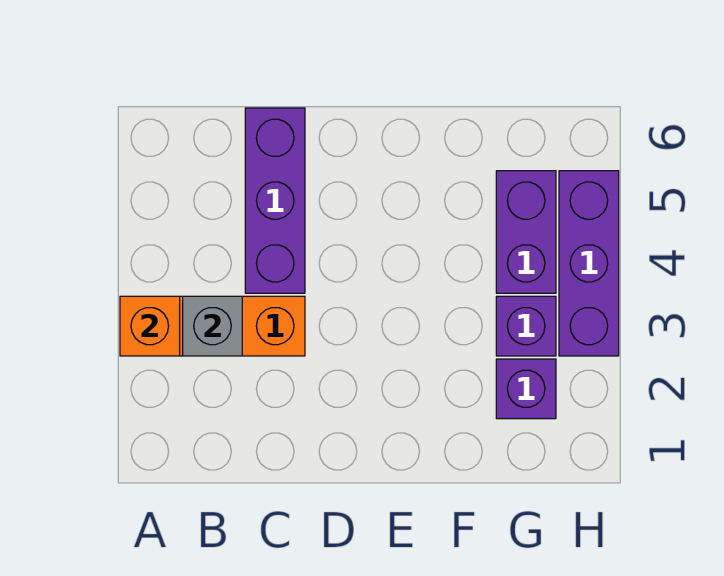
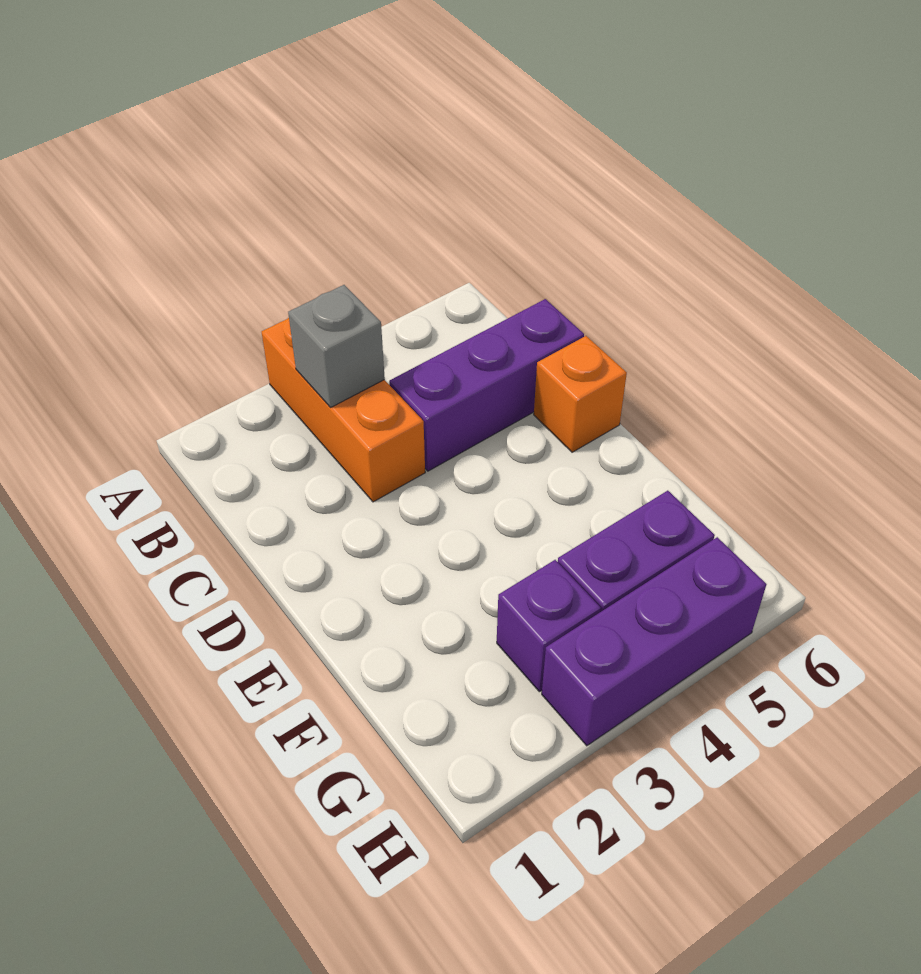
orange 1x1 brick [120,296,180,356] -> orange 1x1 brick moved to [534,336,627,452]
purple 1x1 brick [496,359,556,419] -> none

